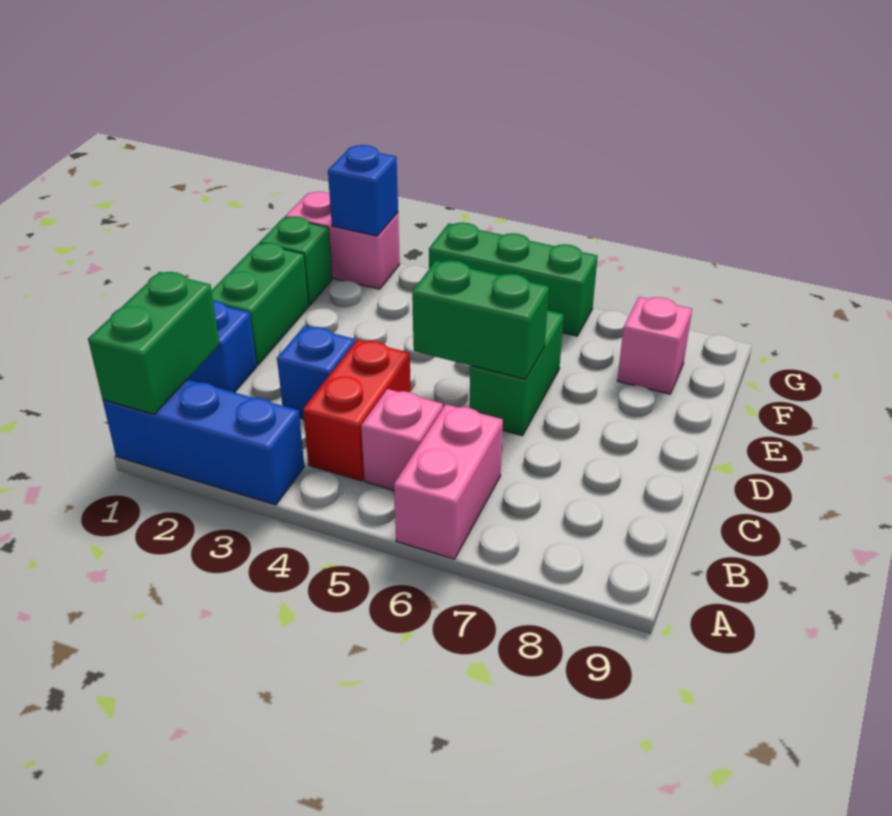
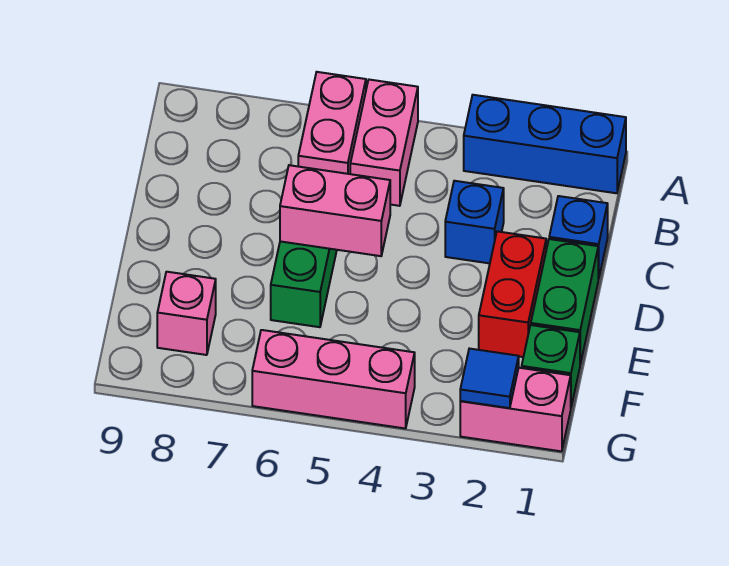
green 1x2 brick [88,272,219,414] -> none
red 1x2 brick [303,340,411,481] -> red 1x2 brick moved to [479,231,546,357]
pink 1x1 brick [361,389,443,490] -> pink 1x2 brick [350,80,418,206]
green 1x2 brick [412,261,549,379] -> pink 1x2 brick [280,165,390,256]
blue 1x1 brick [328,145,398,236] -> blue 1x1 tile [460,349,519,408]
green 1x3 brick [429,223,598,336] -> pink 1x3 brick [252,330,415,429]

